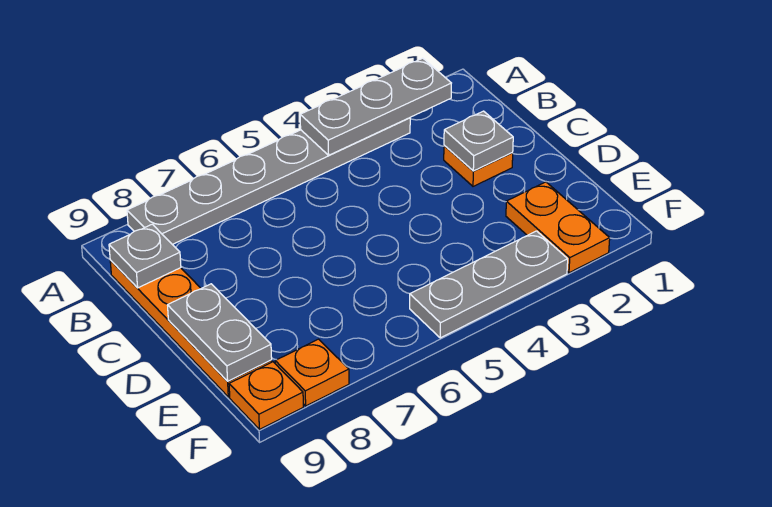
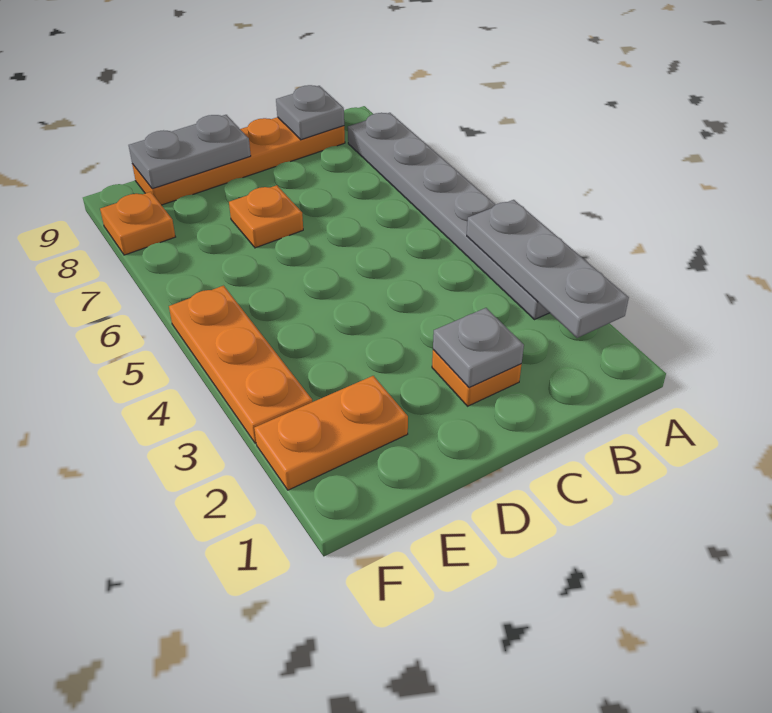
grey 1x3 plate [410,231,568,338] -> orange 1x3 plate [169,286,312,443]
orange 1x1 plate [229,362,303,429] -> orange 1x1 plate moved to [229,185,303,248]

